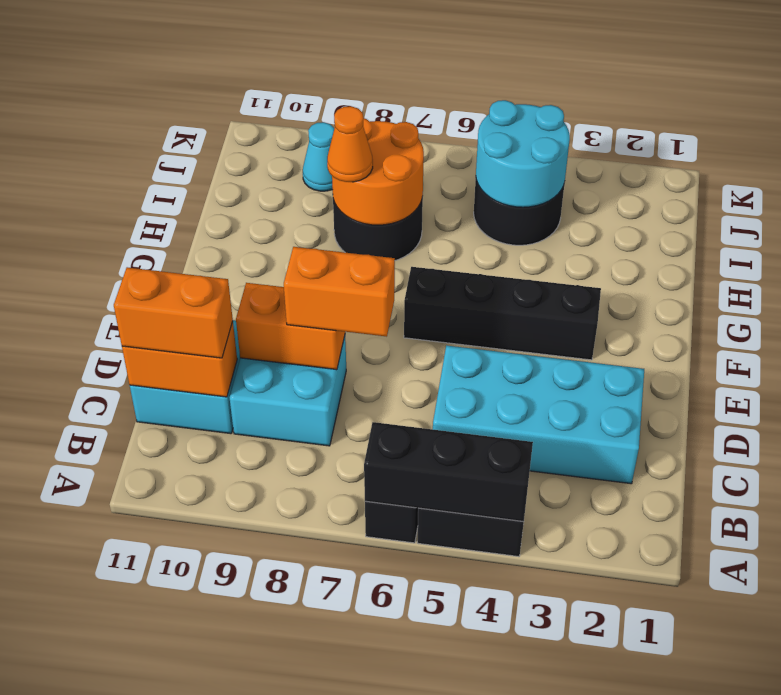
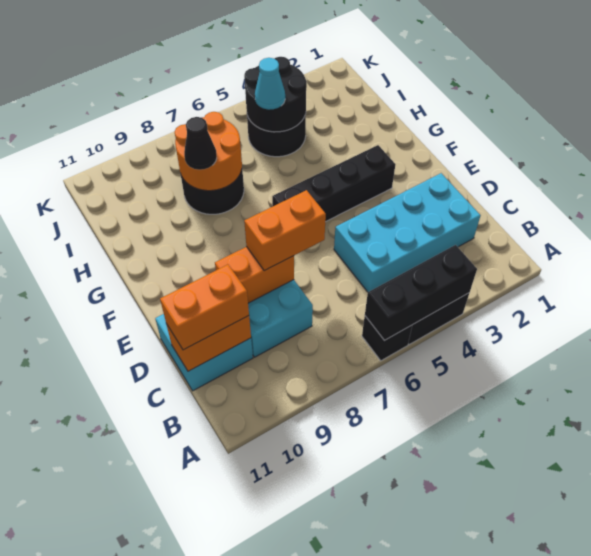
orange 1x1 cone [327,106,373,182] -> black 1x1 cone [184,117,217,170]
cyan 2x2 round brick [476,100,570,207] -> black 2x2 round brick [244,57,307,132]
cyan 1x1 cone [303,122,334,191] -> cyan 1x1 cone moved to [255,58,285,110]

